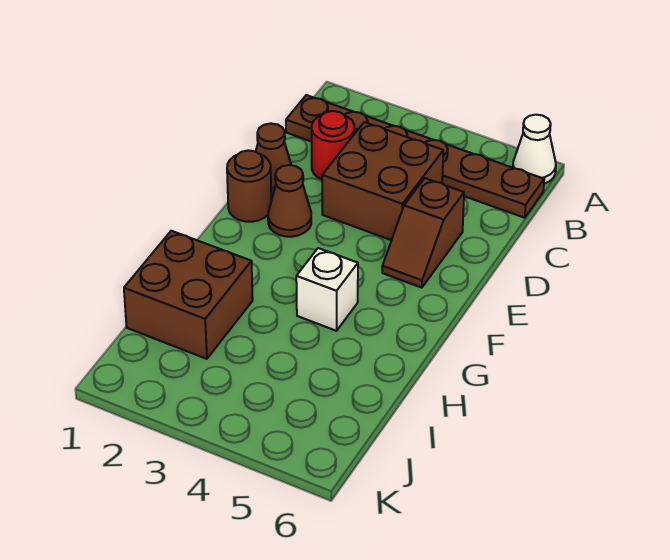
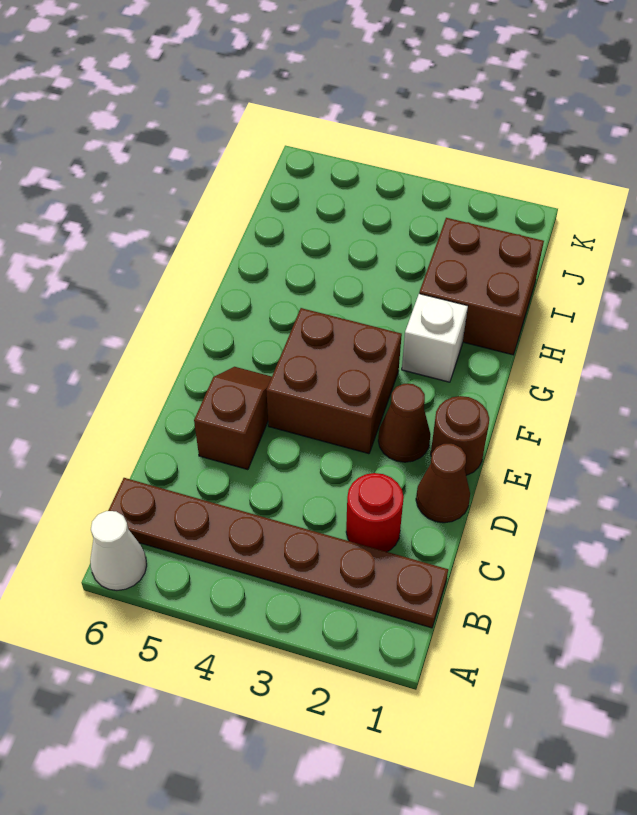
brown 2x2 brick [322,122,443,240] -> brown 2x2 brick moved to [266,308,402,454]
white 1x1 brick [296,248,358,331] -> white 1x1 brick moved to [402,294,468,382]

